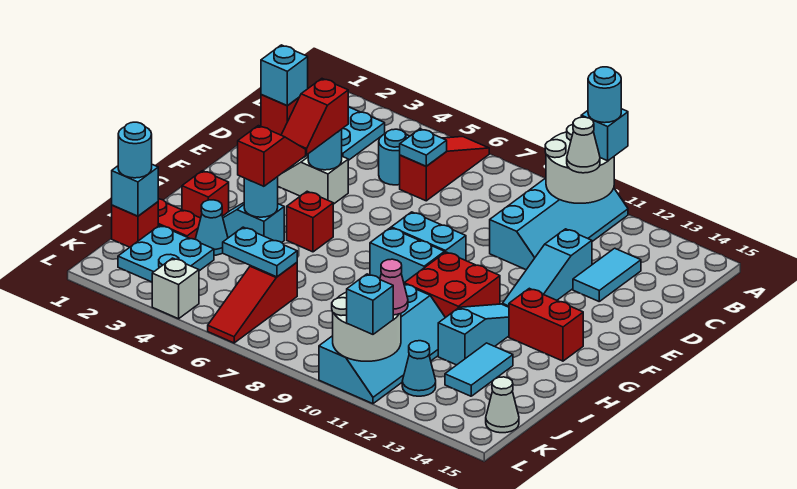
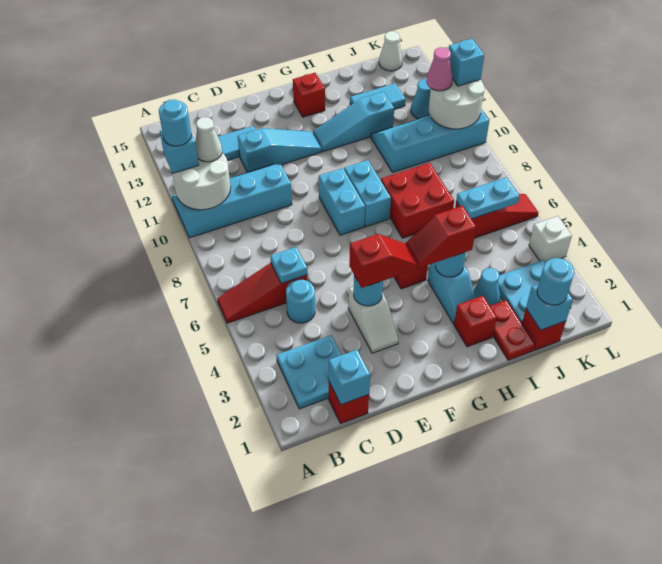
red 2x2 brick [404,252,500,318] -> red 2x2 brick moved to [381,163,454,238]
red 1x2 brick [509,288,583,361] -> red 1x1 brick [293,73,325,117]
cyan 1x2 plate [223,227,297,277] -> cyan 1x2 plate turned to [456,177,520,219]

